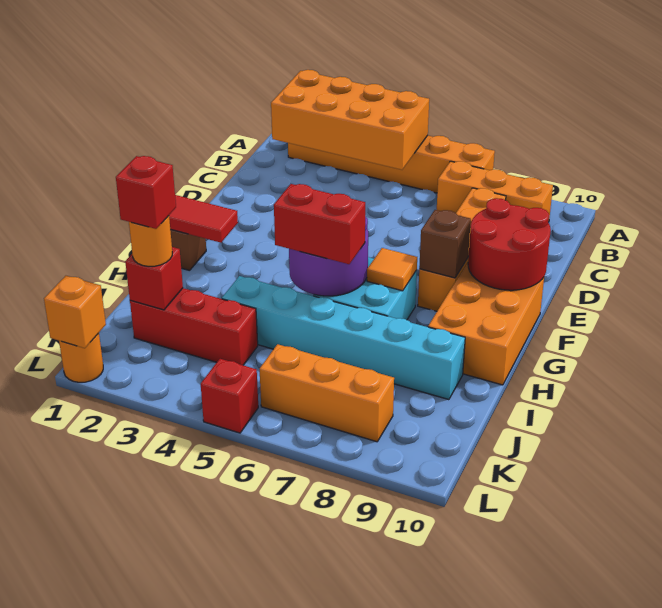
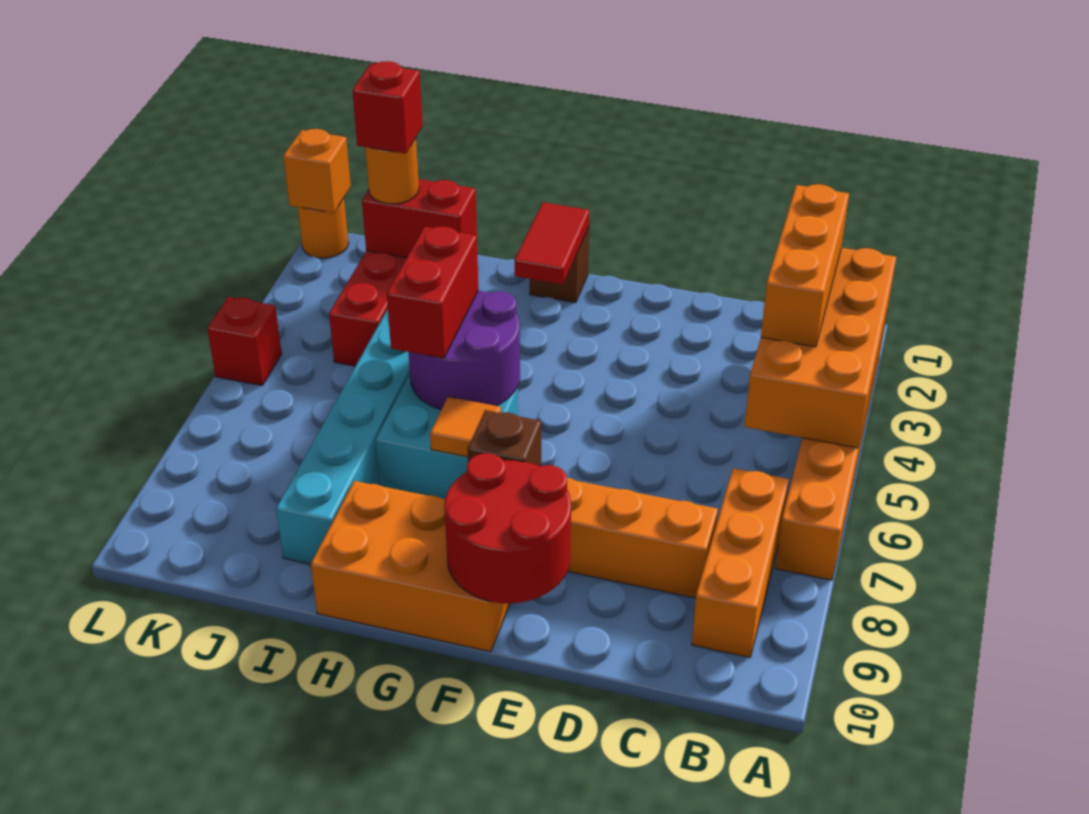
red 1x1 brick [125,247,183,310] -> red 1x2 brick [362,179,477,258]
orange 1x3 brick [260,344,394,442] -> orange 1x3 brick moved to [761,184,849,347]

